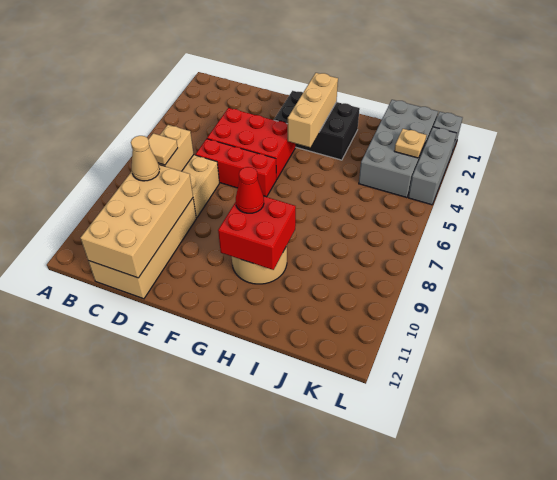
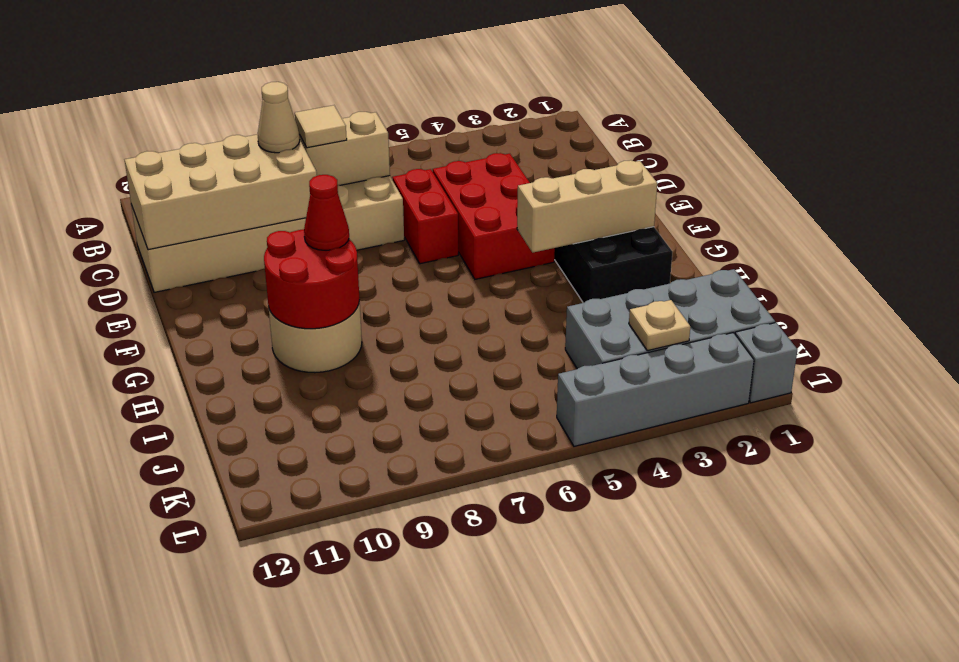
red 1x3 brick [195,139,276,197] -> red 1x2 brick [392,169,458,264]
red 2x2 brick [218,196,296,270] -> red 2x2 round brick [264,229,360,329]
grey 1x3 brick [408,127,457,205] -> grey 1x4 brick [557,333,754,446]

